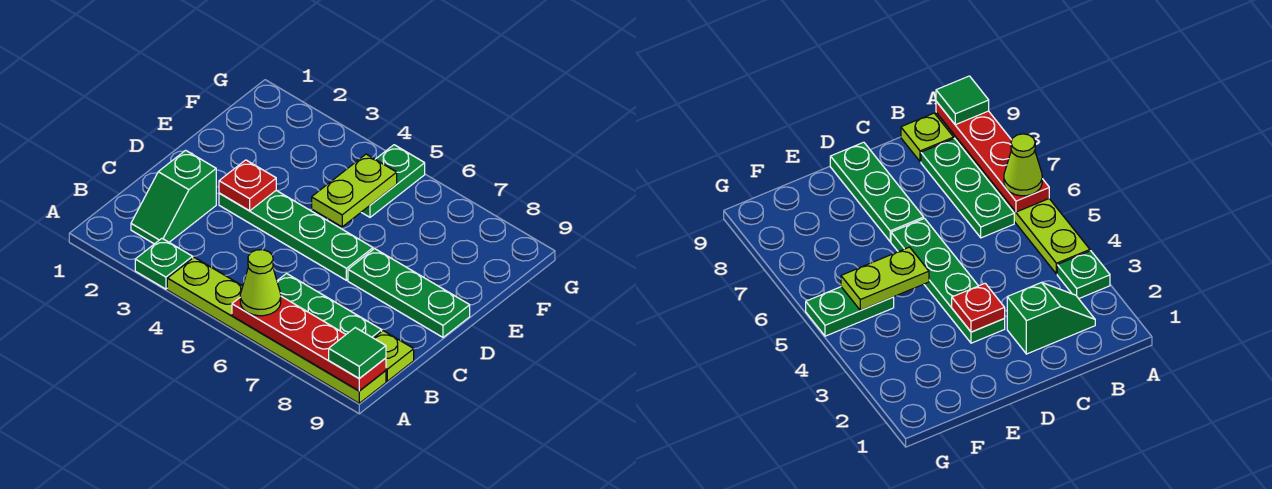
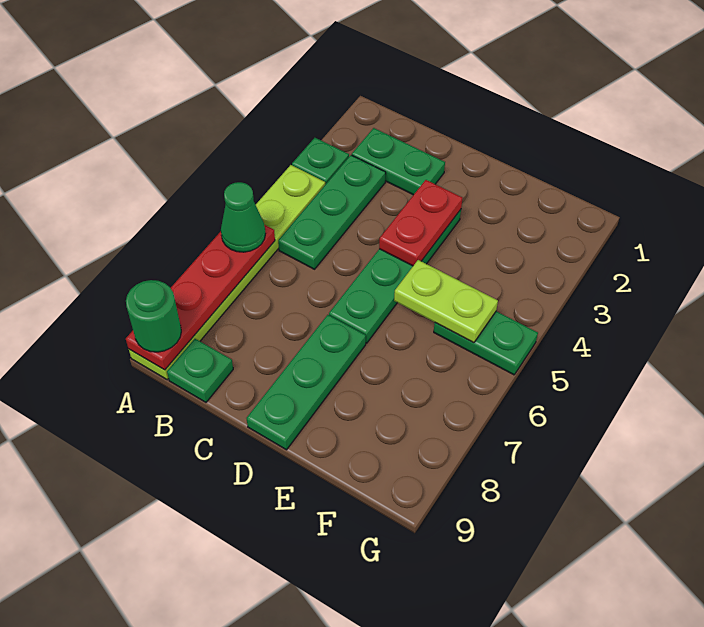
lime 1x1 cone [240,250,281,316] -> green 1x1 cone [221,182,265,252]
green 1x1 tile [329,328,386,378] -> green 1x1 round brick [126,280,181,352]
green 1x2 slope [131,150,216,244] -> green 1x2 plate [352,128,445,195]
green 1x3 plate [277,274,382,338] -> green 1x3 plate moved to [278,155,386,269]
lime 1x1 plate [374,331,414,381] -> green 1x1 plate [167,339,233,402]
red 1x1 plate [219,160,276,211] -> red 1x2 plate [379,180,462,266]

